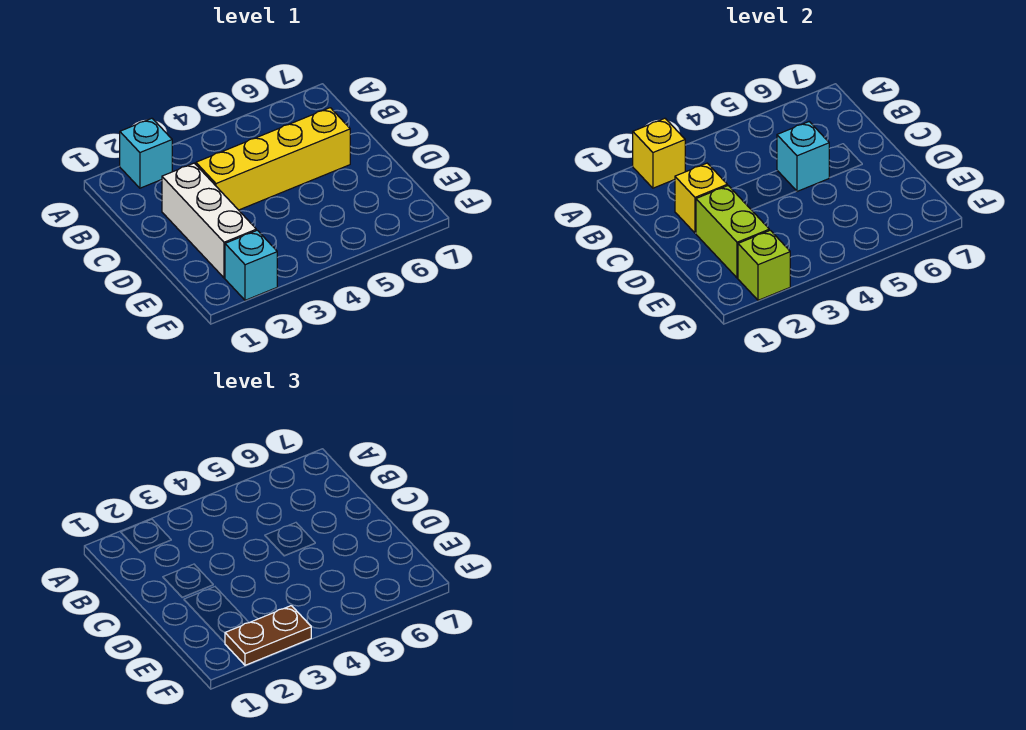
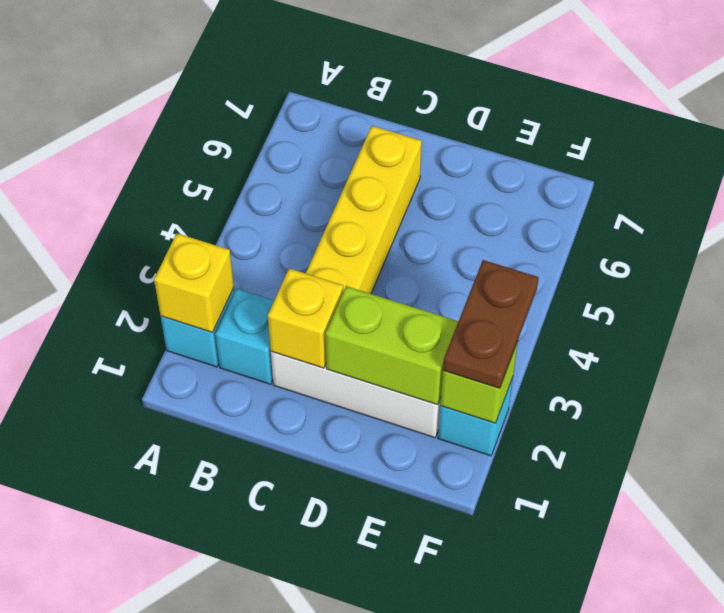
cyan 1x1 brick [777,122,829,191] -> cyan 1x1 brick moved to [215,289,274,384]

